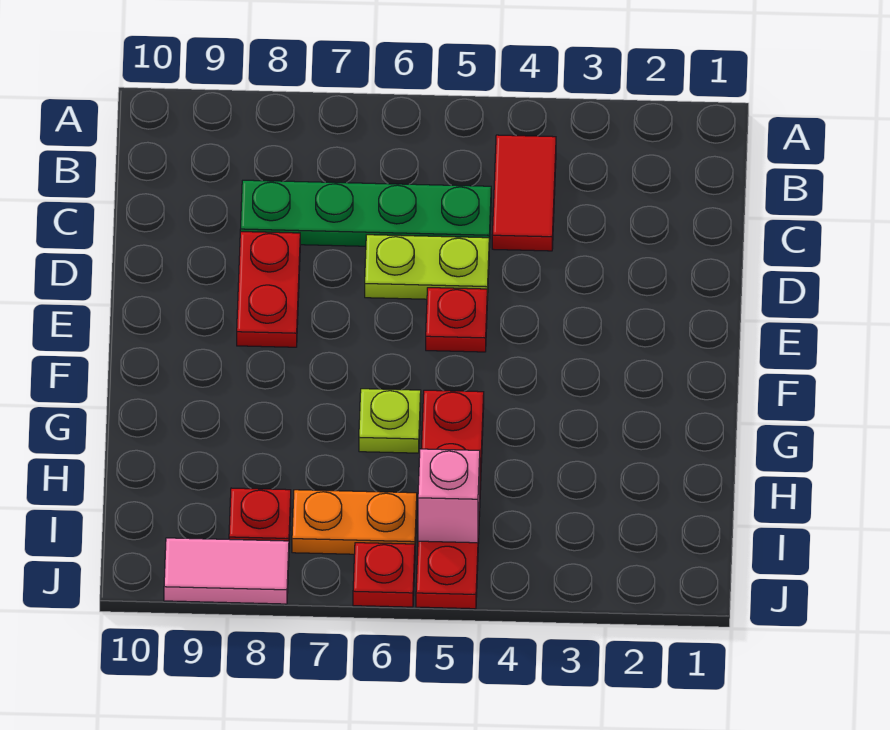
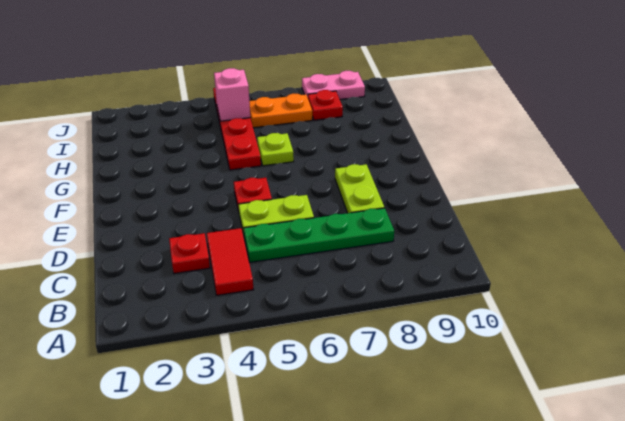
red 1x2 plate [237,232,300,347] -> lime 1x2 plate [335,164,384,213]
red 1x1 plate [353,543,415,607] -> red 1x1 plate moved to [169,233,210,273]
pink 1x2 tile [164,538,289,604] -> pink 1x2 plate [302,71,365,99]

